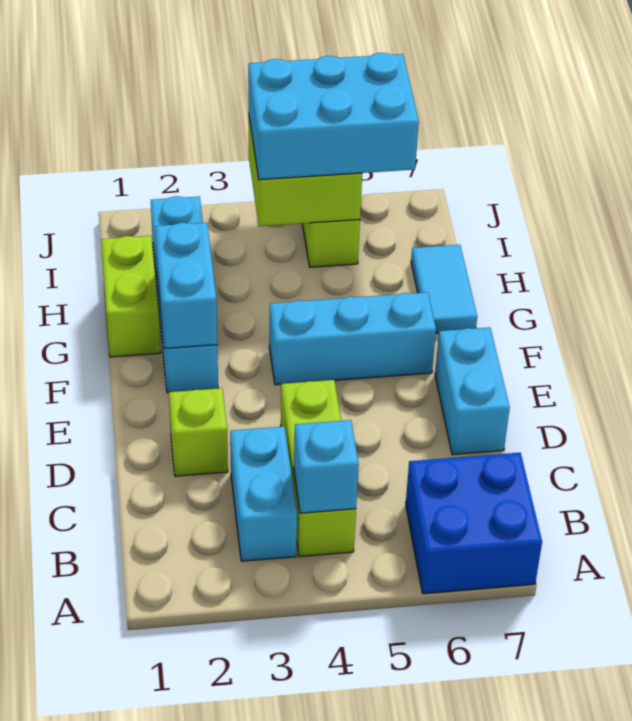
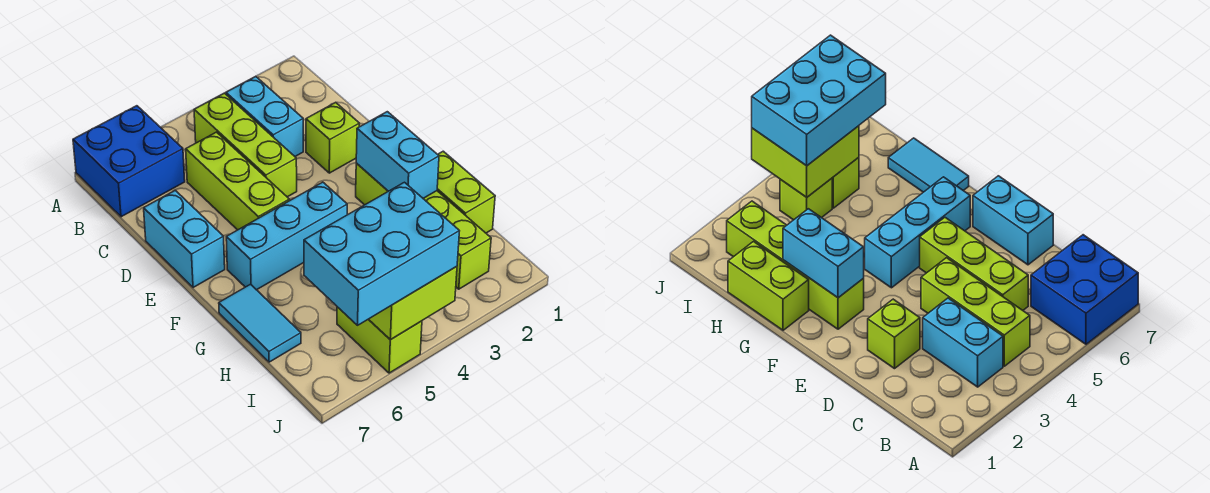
cyan 1x1 brick [294,420,359,513] -> none
none -> lime 1x3 brick [186,132,289,230]
cyan 1x4 brick [151,196,218,393] -> lime 1x4 brick [356,163,491,289]
none -> lime 1x1 brick [780,178,832,220]

